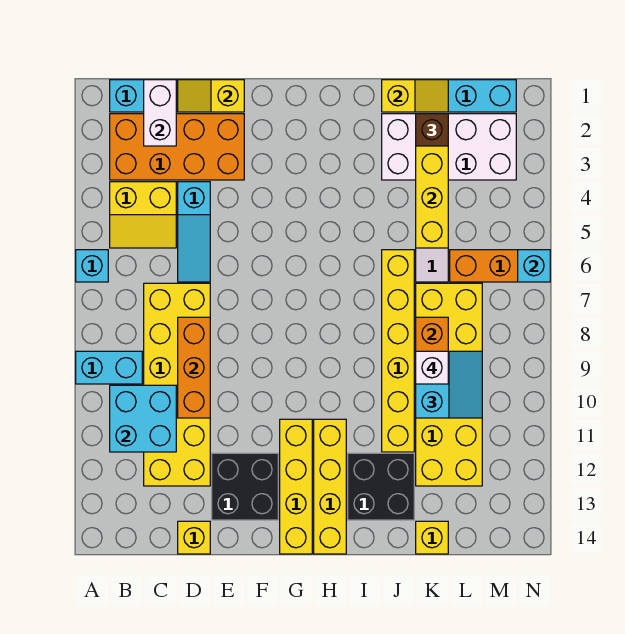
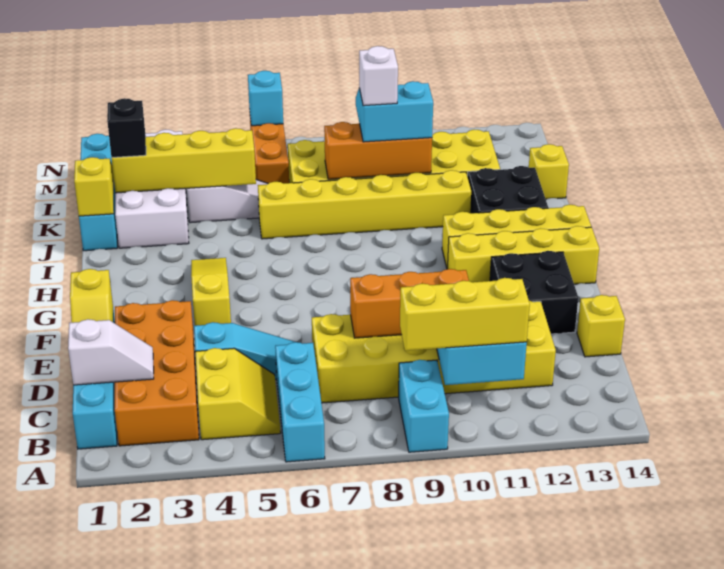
cyan 1x1 brick [76,250,108,282] -> cyan 1x3 brick [275,342,325,462]
none -> yellow 1x3 brick [400,278,530,351]
white 1x2 brick [144,80,176,146] -> white 1x2 slope [68,319,154,385]
none -> yellow 1x3 slope [191,258,231,326]
brown 1x1 brick [416,114,448,146] -> black 1x1 brick [107,98,146,158]

